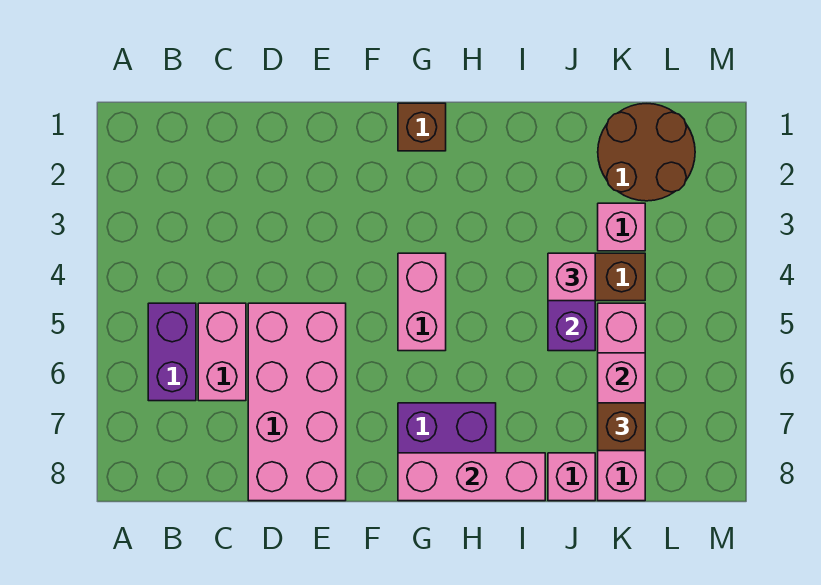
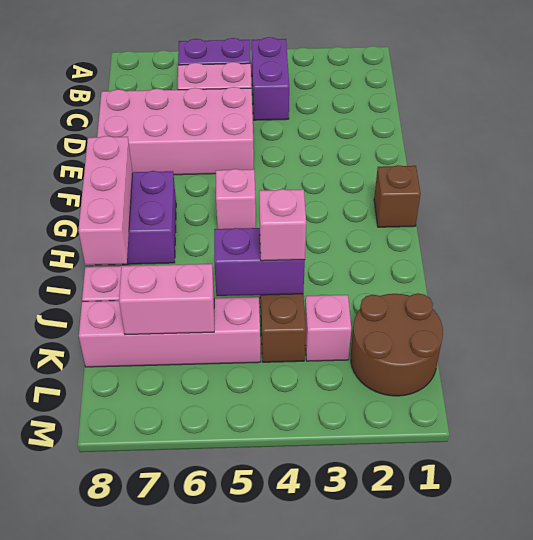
none -> purple 1x2 brick [252,37,289,120]
pink 1x2 brick [398,253,446,351] -> pink 1x1 brick [216,169,256,229]
brown 1x1 brick [598,403,645,451] -> none

